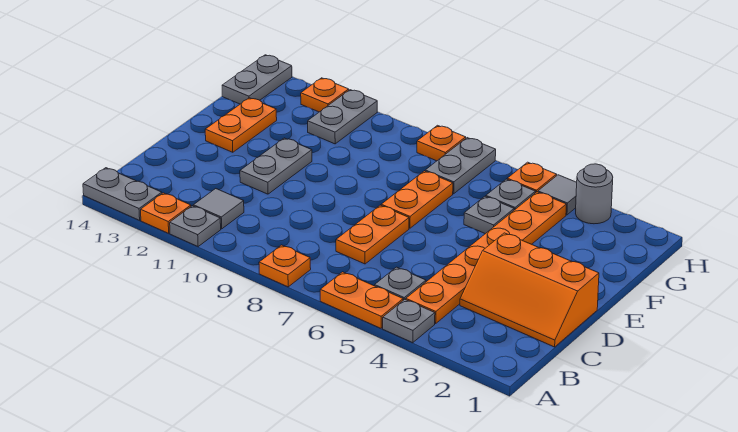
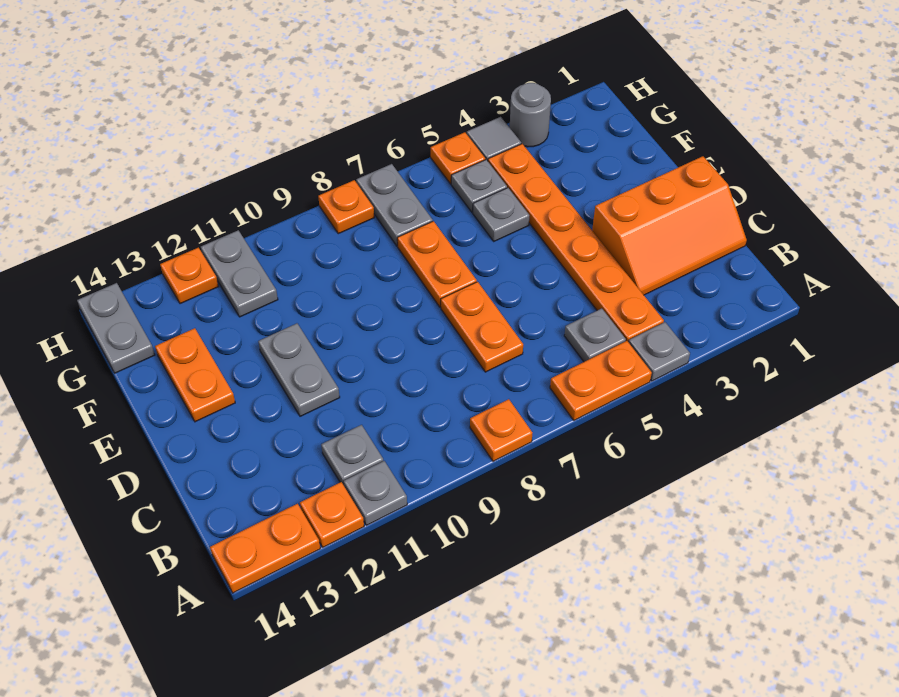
grey 1x2 plate [83,168,162,220] -> orange 1x2 plate [210,504,320,593]
grey 1x1 tile [193,189,244,229] -> grey 1x1 plate [321,425,383,485]

